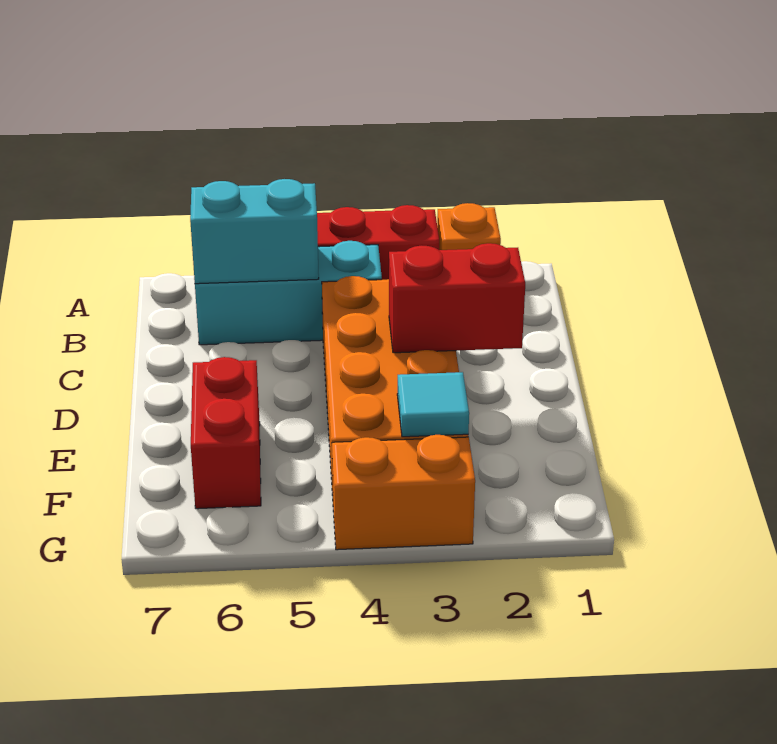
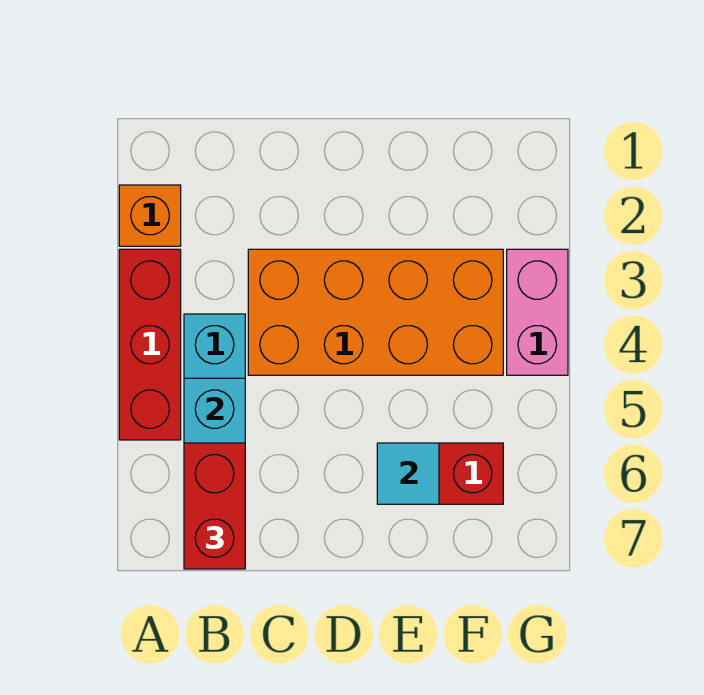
red 1x2 brick [389,243,525,353] -> red 1x2 brick moved to [184,443,245,569]
cyan 1x1 tile [397,372,469,437] -> cyan 1x1 tile moved to [377,443,439,504]
orange 1x2 brick [332,435,475,550] -> pink 1x2 brick [507,249,568,375]

